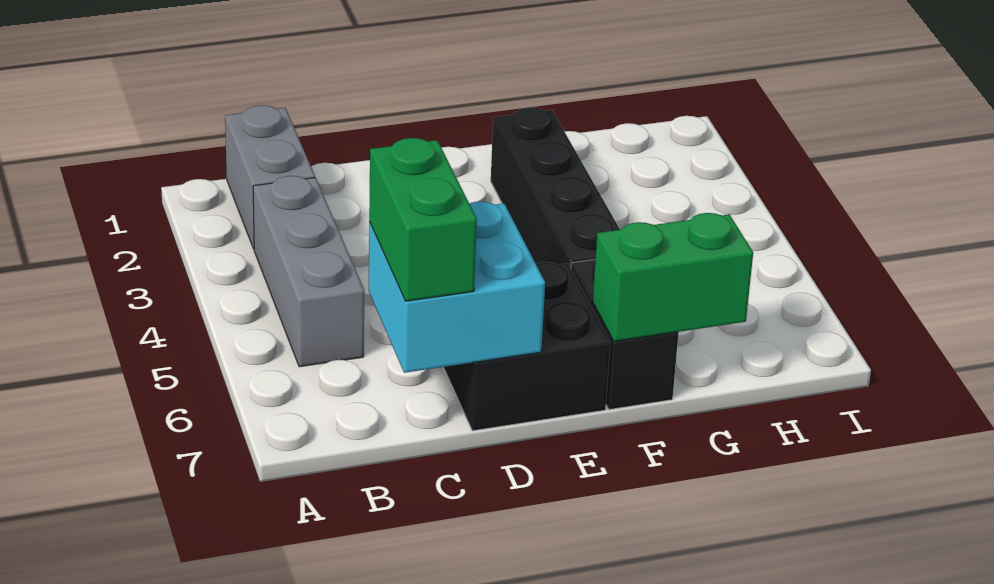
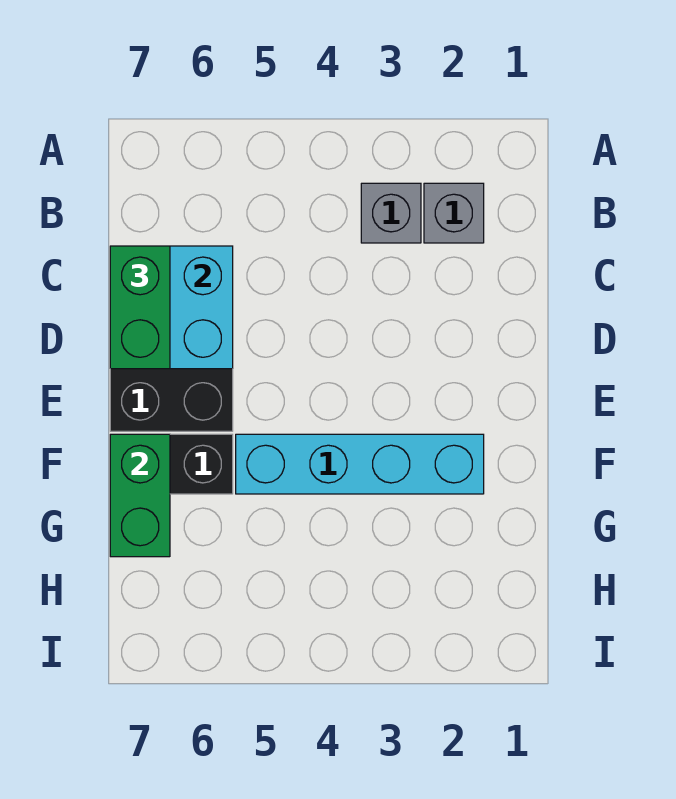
grey 1x2 brick [225,105,315,249] -> grey 1x1 brick [424,183,484,243]
grey 1x3 brick [253,176,364,367] -> grey 1x1 brick [361,183,421,243]
green 1x2 brick [369,138,477,301] -> green 1x2 brick turned to [110,246,170,369]
black 1x4 brick [491,108,620,268] -> cyan 1x4 brick [236,434,484,494]

